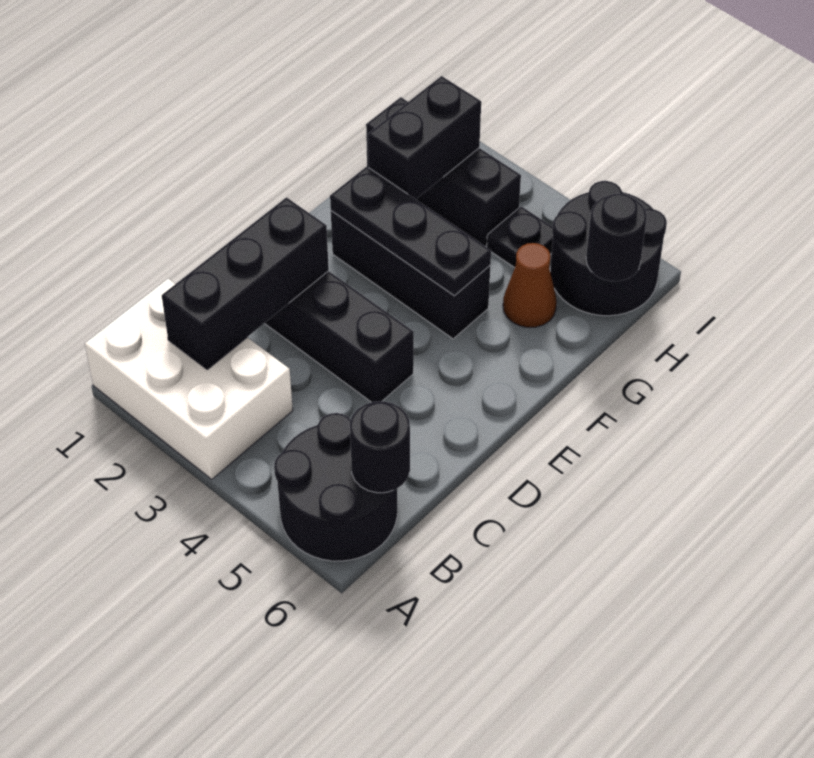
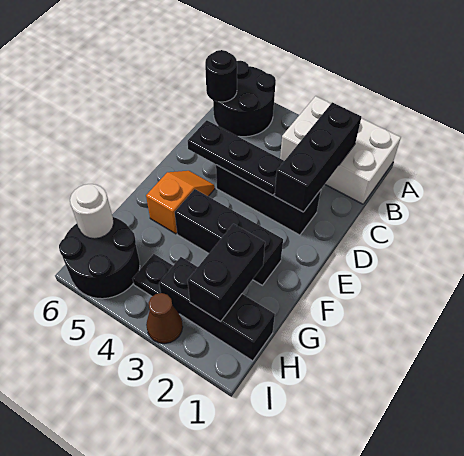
none -> orange 1x2 slope [146,171,215,234]
black 1x3 plate [330,167,491,296] -> black 1x3 plate moved to [188,120,284,195]
brown 1x1 cone [503,243,557,327] -> brown 1x1 cone moved to [146,293,183,344]
black 1x1 round brick [586,194,647,281] -> white 1x1 round brick [70,184,114,239]

